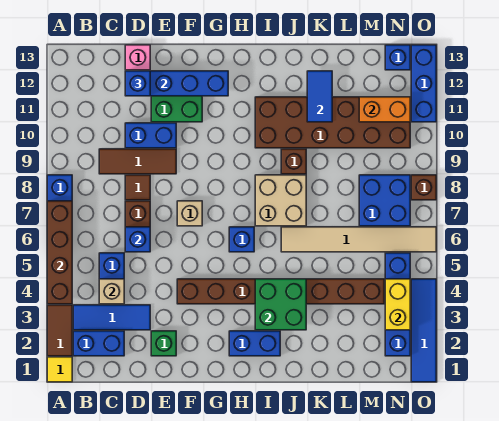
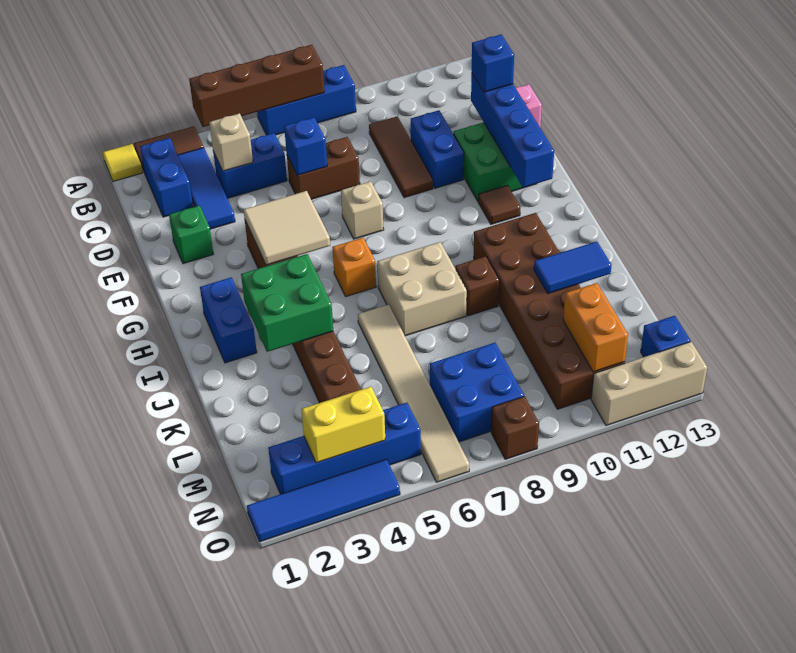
brown 1x1 tile [125,175,150,200] -> brown 1x1 tile moved to [478,185,520,224]
none -> tan 2x2 tile [244,191,330,265]
blue 1x1 brick [229,227,254,252] -> orange 1x1 brick [332,238,376,296]
blue 1x3 brick [411,45,436,122] -> tan 1x3 brick [591,342,707,425]

